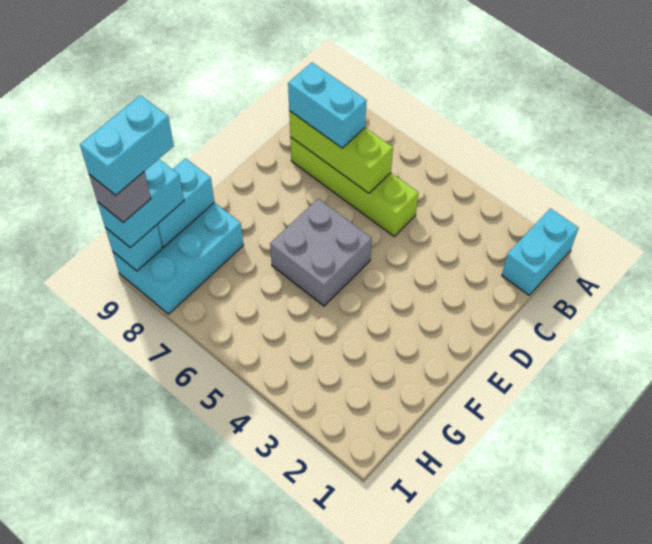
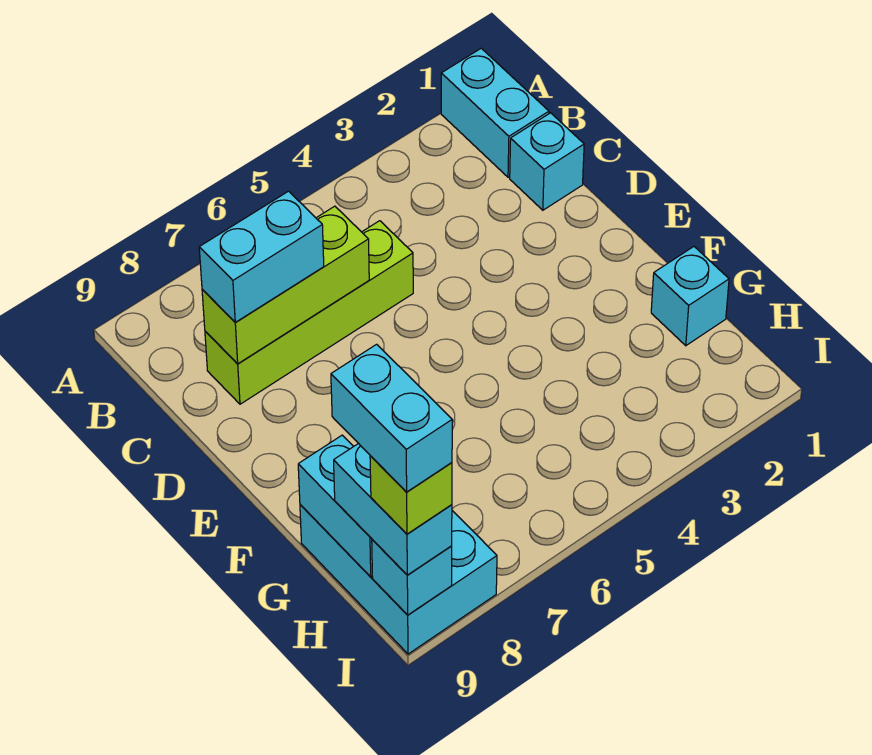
none -> cyan 1x1 brick [510,113,584,210]
grey 2x2 brick [270,199,372,306] -> none
none -> cyan 1x1 brick [651,247,729,346]
grey 1x1 brick [89,172,151,222] -> lime 1x1 brick [370,456,452,534]

